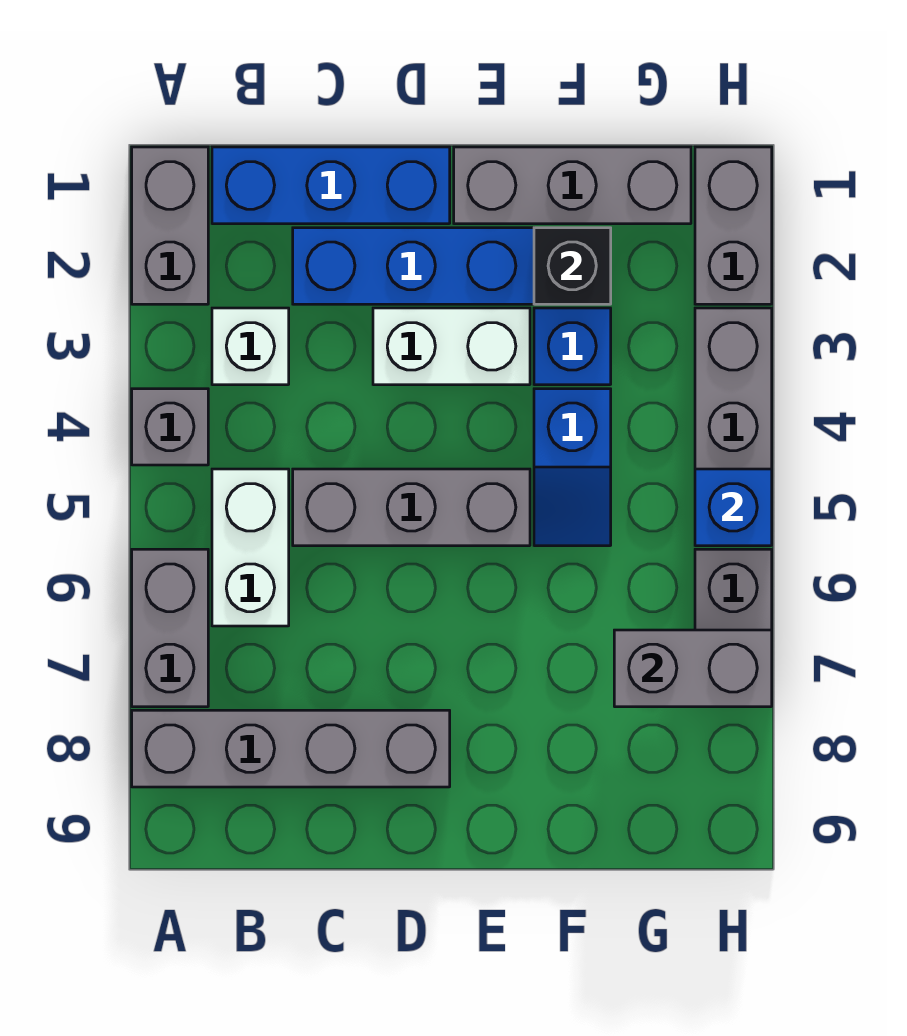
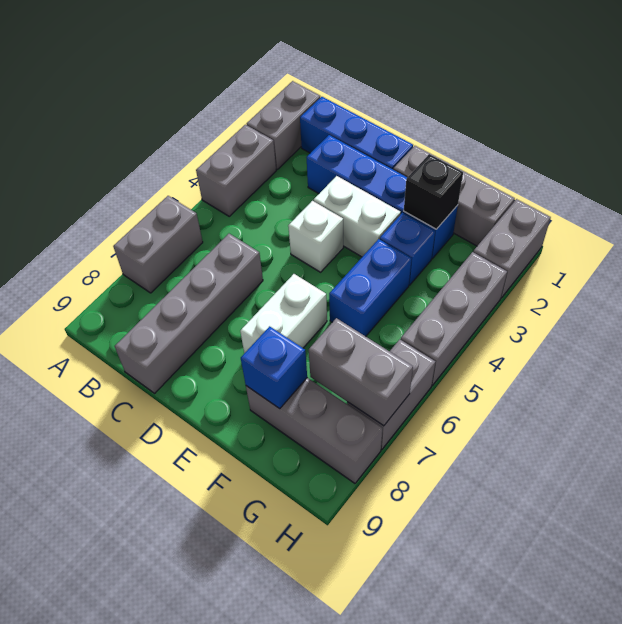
grey 1x1 brick [132,389,208,465] -> grey 1x2 brick [196,125,276,216]
grey 1x4 brick [132,710,450,787] -> grey 1x4 brick turned to [115,234,263,393]
white 1x1 brick [212,308,289,385] -> white 1x1 brick moved to [288,201,343,272]
white 1x2 brick [212,469,289,626] -> white 1x2 brick moved to [240,274,327,353]
grey 1x3 brick [293,469,530,546] -> grey 1x3 brick moved to [246,378,382,483]
blue 1x2 slope [534,389,611,546] -> blue 1x2 brick [329,239,412,336]
blue 1x1 brick [695,469,772,546] -> blue 1x1 brick moved to [241,326,307,409]

